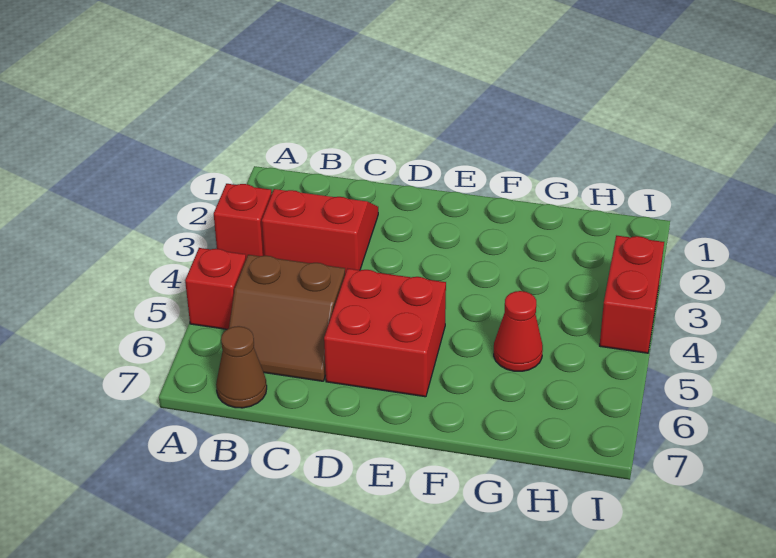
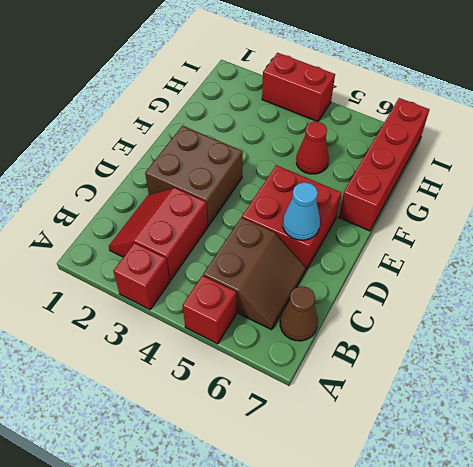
none -> brown 2x2 brick [145,126,243,226]
none -> cyan 1x1 cone [283,182,320,240]
none -> red 1x4 brick [339,98,430,231]

